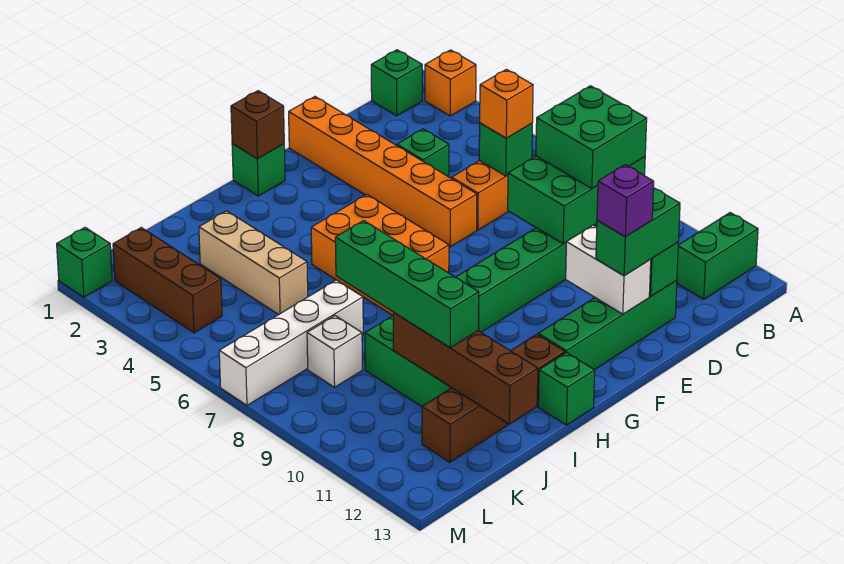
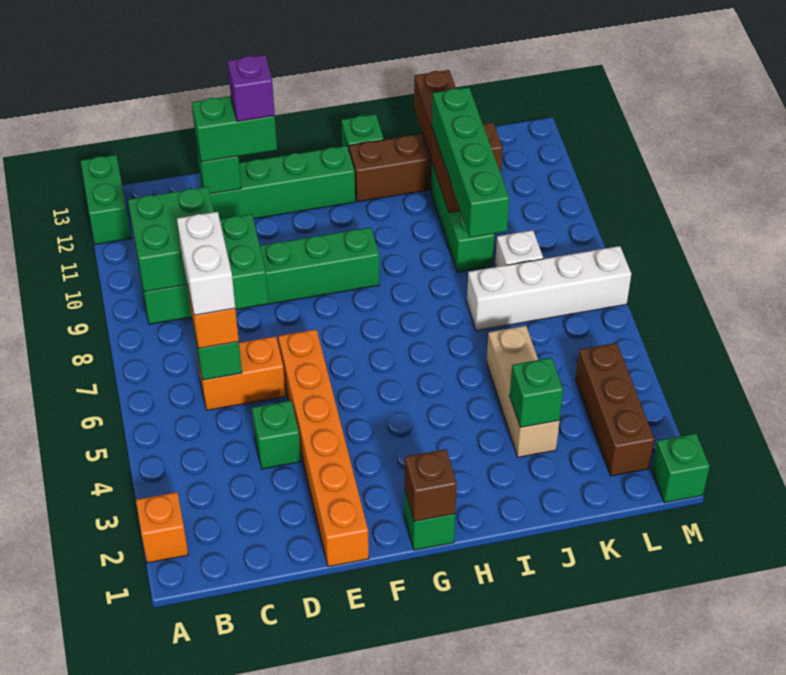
green 1x2 brick [677,213,758,299] -> green 1x2 brick turned to [81,155,131,245]
green 1x1 brick [371,50,422,116] -> green 1x1 brick moved to [510,358,563,428]
white 1x2 brick [566,225,651,314] -> white 1x2 brick moved to [177,212,235,315]
orange 2x3 brick [311,195,449,316] -> none

